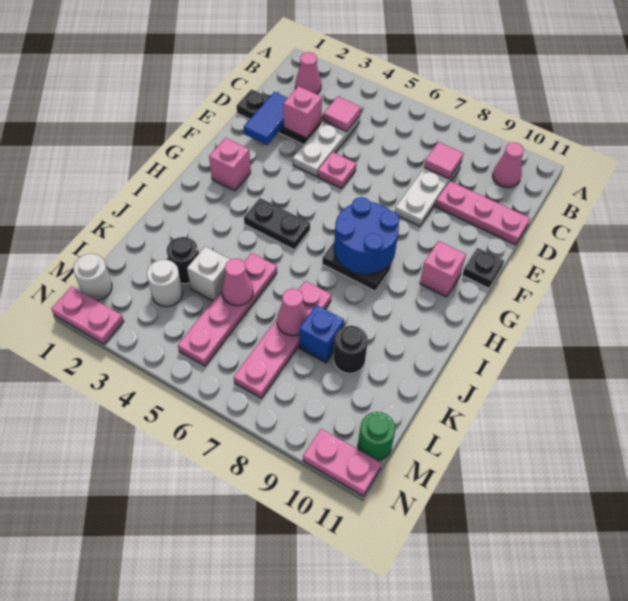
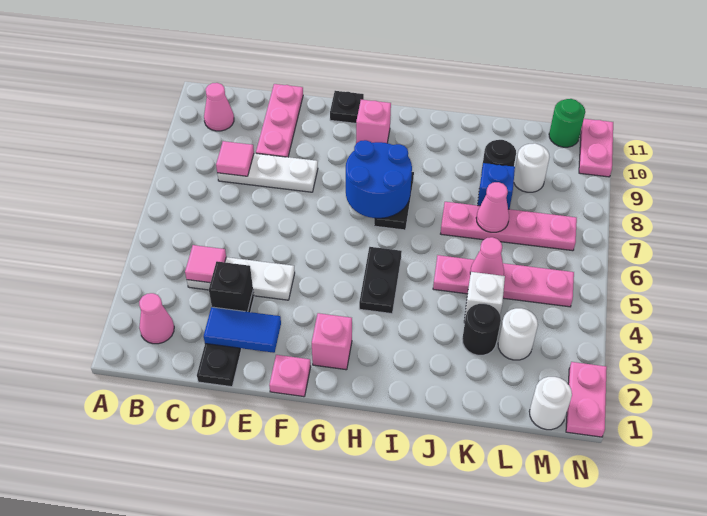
pink 1x1 brick [283,86,322,138] -> black 1x1 brick [209,261,253,312]
pink 1x1 plate [318,152,356,189] -> pink 1x1 plate moved to [269,355,311,397]
none -> white 1x1 round brick [514,143,550,192]

